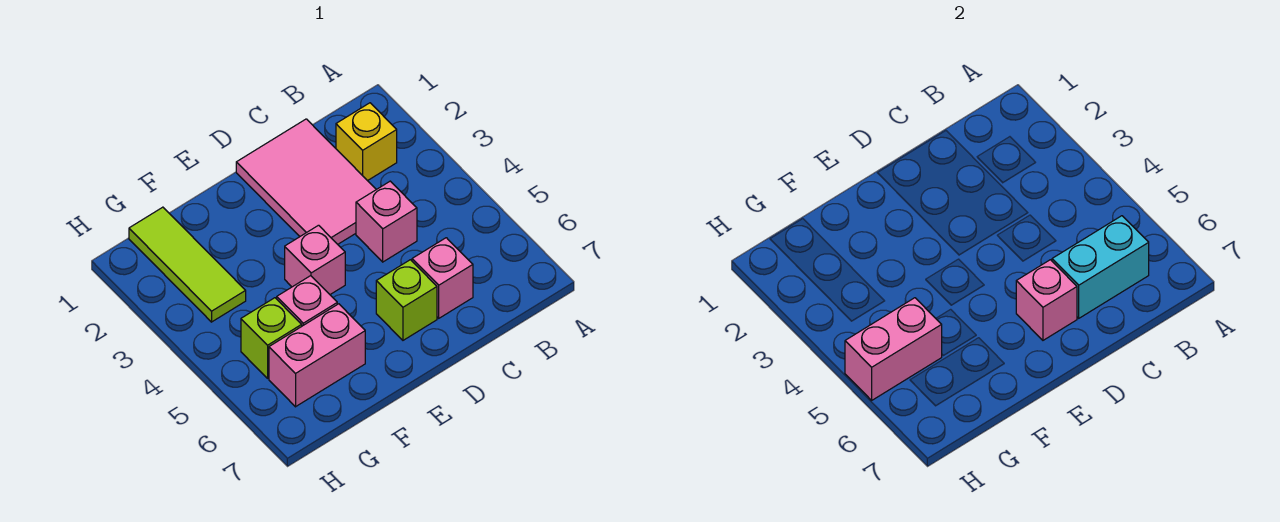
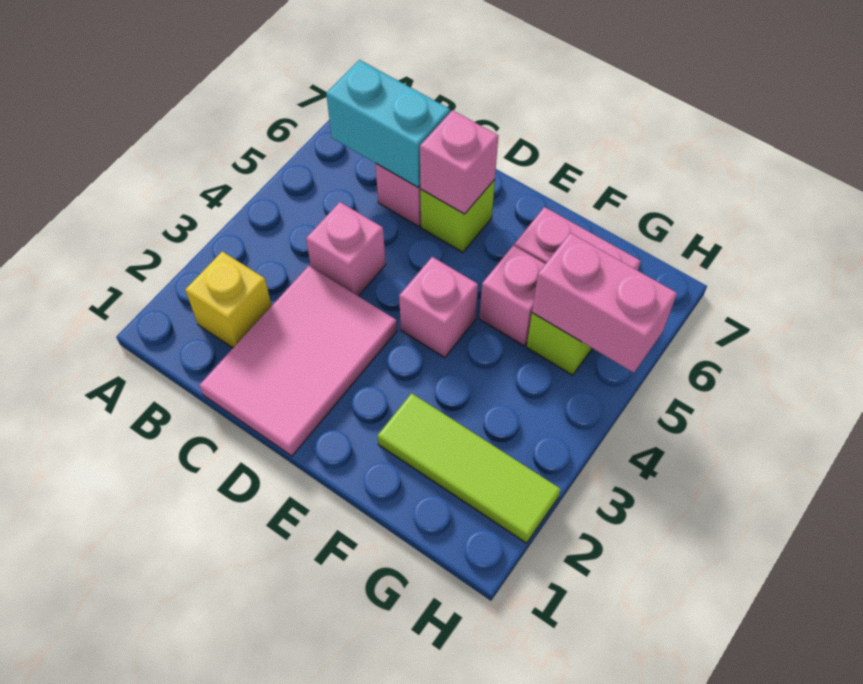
lime 1x3 tile [129,207,246,322] -> lime 1x3 tile turned to [378,393,561,543]

